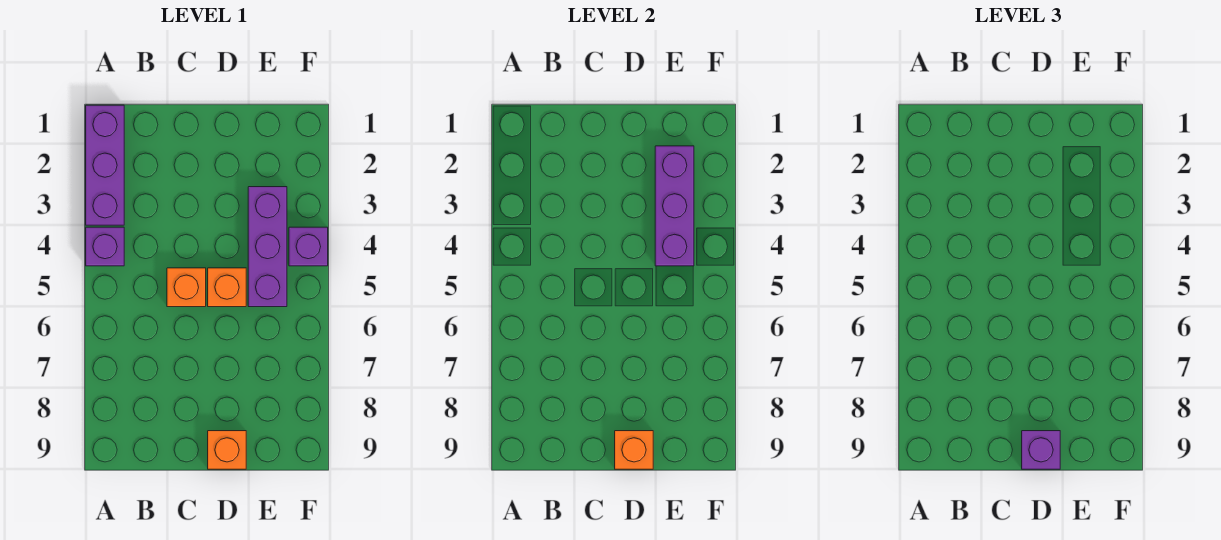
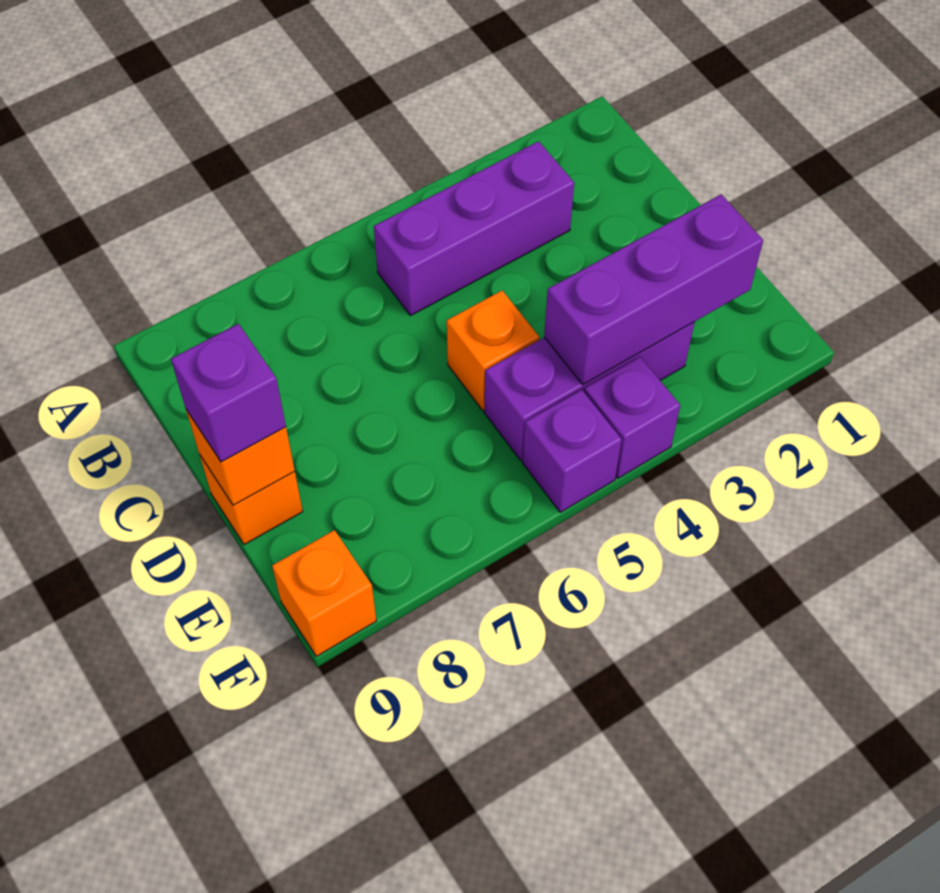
purple 1x3 brick [86,105,124,225] -> purple 1x3 brick moved to [374,141,574,316]
purple 1x1 brick [86,227,124,266] -> purple 1x1 brick moved to [523,390,622,512]
orange 1x1 brick [167,268,206,307] -> orange 1x1 brick moved to [272,530,376,657]

